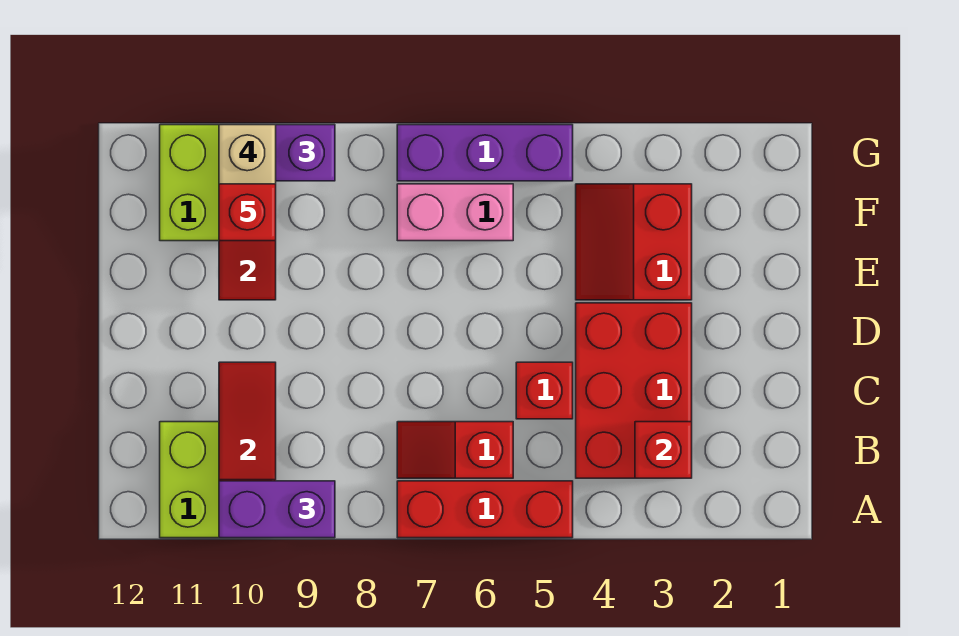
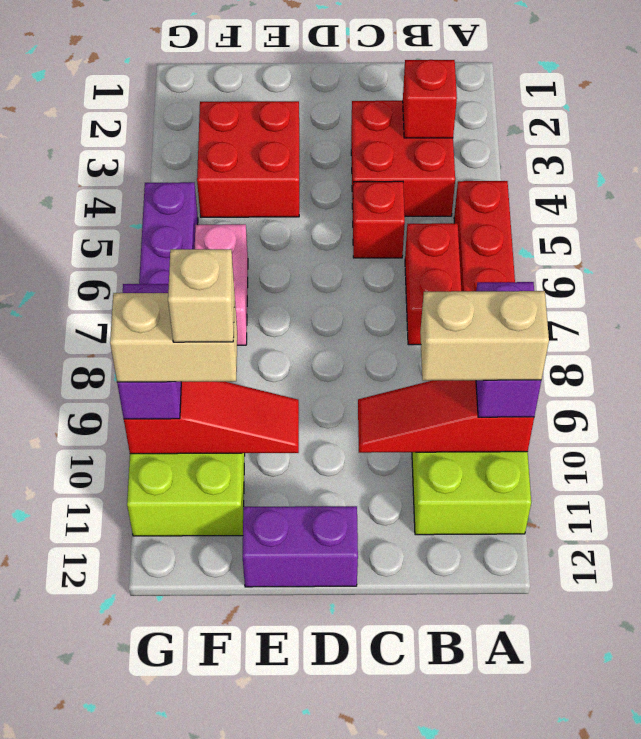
none -> tan 1x2 brick [420,291,549,381]
red 2x3 brick [576,303,692,478] -> red 2x2 brick [351,101,455,216]
red 1x2 slope [397,422,513,478] -> red 1x2 brick [405,223,461,345]
none -> purple 1x2 brick [243,506,358,587]
red 2x2 slope [576,184,692,300] -> red 2x2 brick [197,101,299,217]
red 1x1 brick [219,184,276,241] -> tan 1x1 brick [168,249,234,342]

